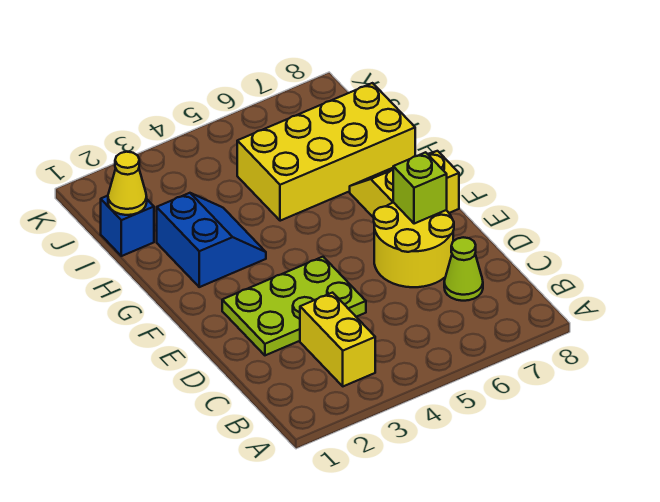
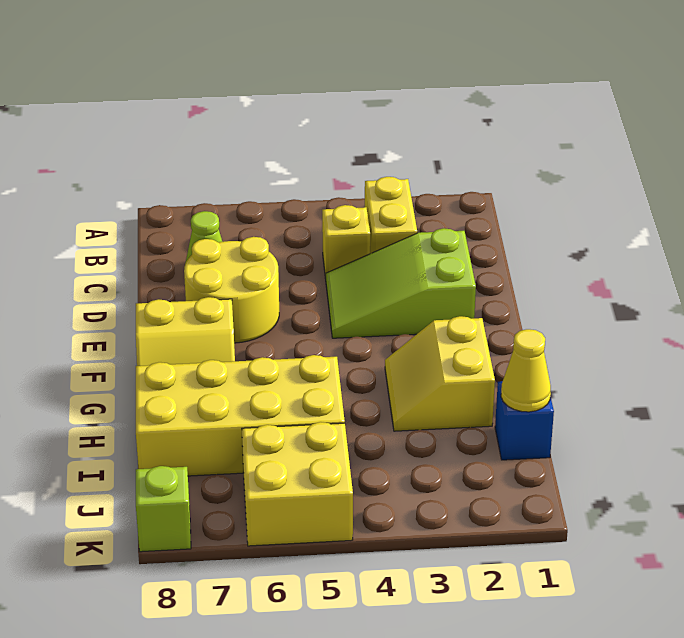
none -> yellow 1x1 brick [322,205,370,278]
lime 2x3 plate [222,257,366,355] -> lime 2x3 slope [326,228,476,338]
lime 1x1 brick [393,152,447,224] -> lime 1x1 brick moved to [136,466,191,552]
blue 2x2 slope [157,193,266,287] -> yellow 2x2 slope [385,316,495,431]
none -> yellow 2x2 brick [242,422,353,546]

